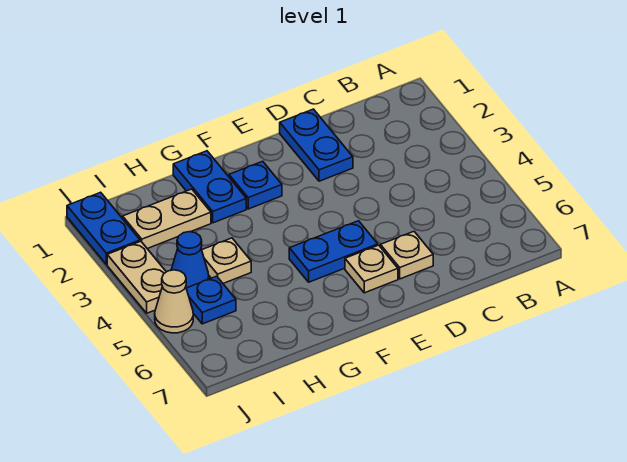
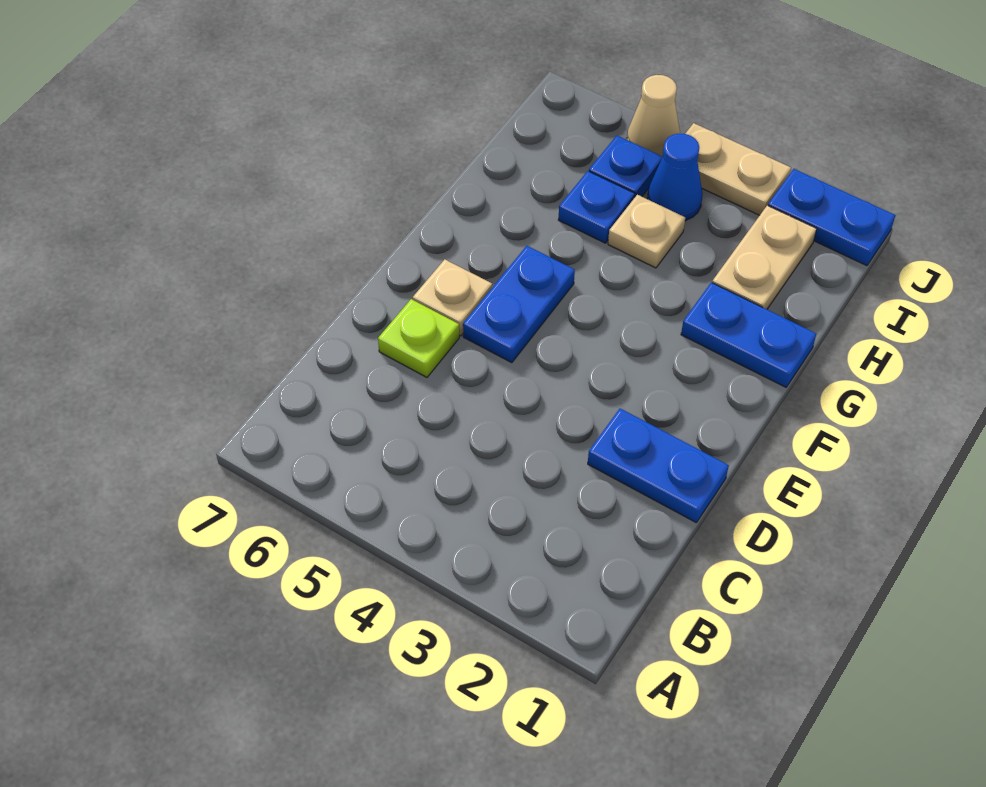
tan 1x1 plate [380,232,433,279] -> lime 1x1 plate [378,299,459,377]
blue 1x1 plate [229,161,282,209] -> blue 1x1 plate moved to [558,171,635,243]

